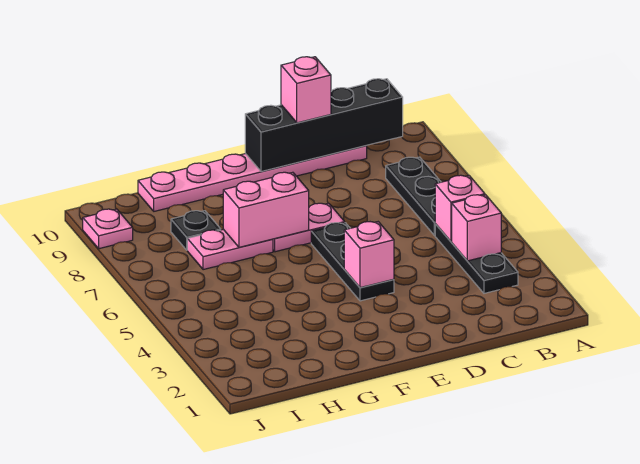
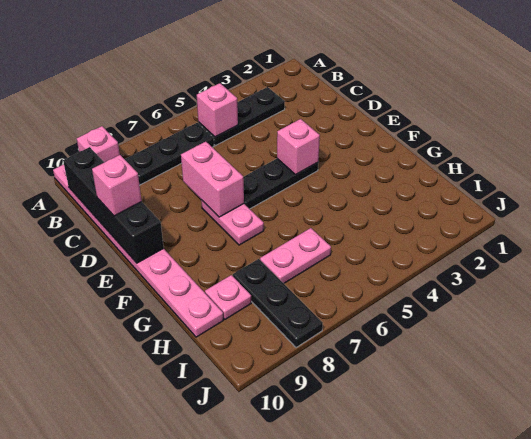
pink 1x1 brick [452,195,501,261] -> pink 1x1 brick moved to [77,126,120,162]
pink 1x6 plate [138,145,367,211] -> pink 1x8 plate [53,164,223,337]
pink 1x2 brick [223,172,309,247] -> pink 1x2 brick moved to [181,142,244,217]
pink 1x2 plate [187,229,273,270] -> pink 1x2 plate turned to [260,228,331,283]
black 1x1 plate [171,211,221,250] -> black 1x3 plate [233,259,323,348]
pink 1x1 plate [83,209,133,249] -> pink 1x1 plate moved to [205,275,251,319]

